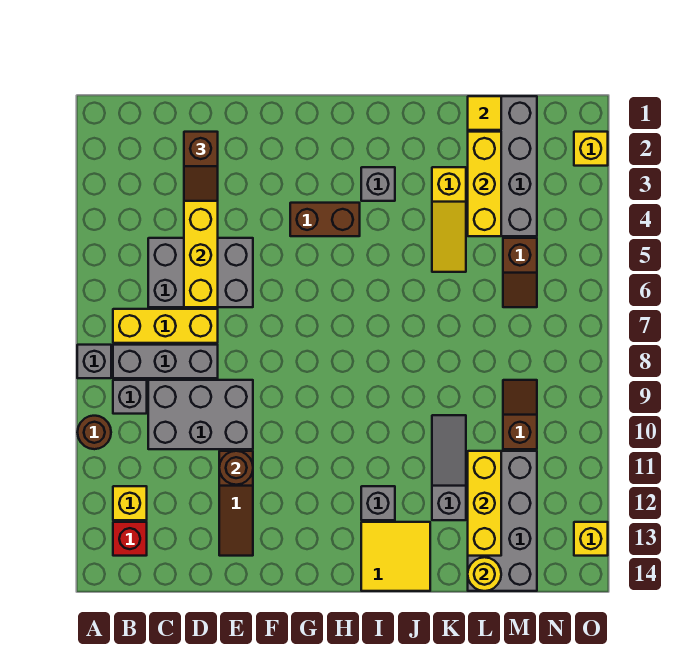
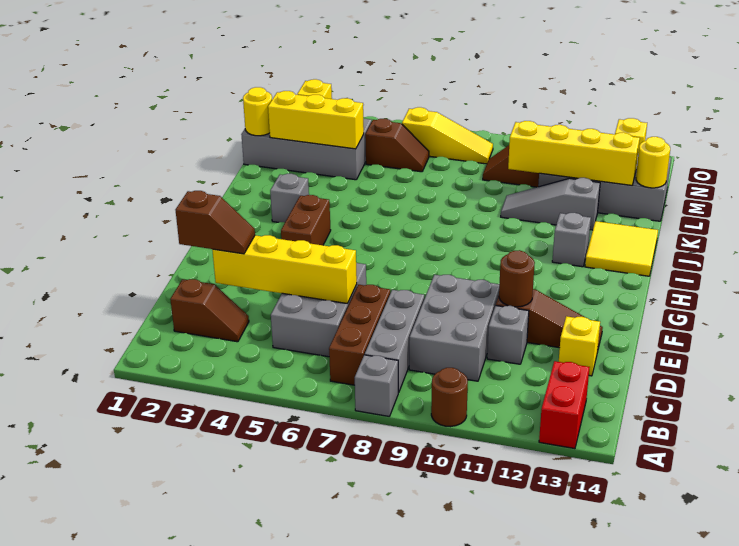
yellow 1x3 brick [113,309,218,343] -> brown 1x3 brick [329,285,390,385]
grey 1x1 brick [113,380,147,414] -> grey 1x1 brick moved to [487,306,529,364]
yellow 1x1 brick [113,486,147,520] -> yellow 1x1 brick moved to [559,316,600,376]
red 1x1 brick [113,522,147,556] -> red 1x2 brick [539,361,590,449]
none -> brown 1x2 slope [170,279,249,342]
yellow 1x3 slope [432,167,466,272] -> yellow 1x3 slope moved to [402,107,493,164]
yellow 1x1 tile [468,96,501,130] -> yellow 1x1 round brick [243,87,272,136]
yellow 1x3 brick [468,451,501,556] -> yellow 1x4 brick [508,121,640,185]

